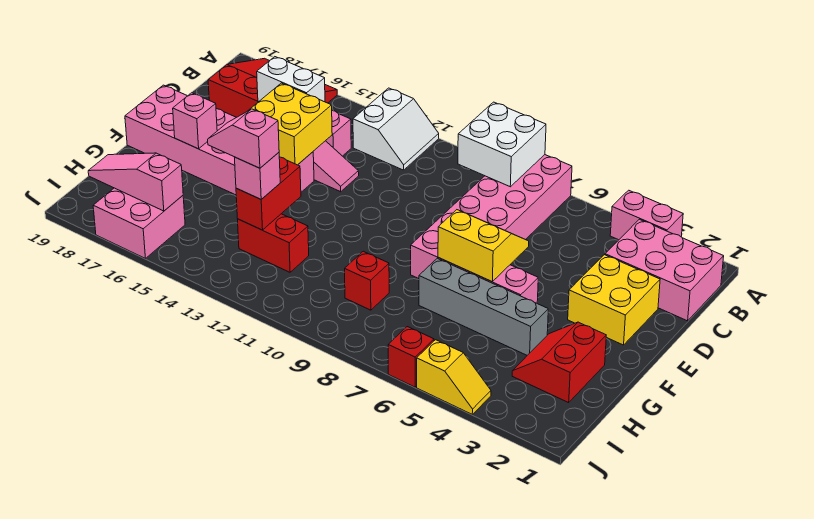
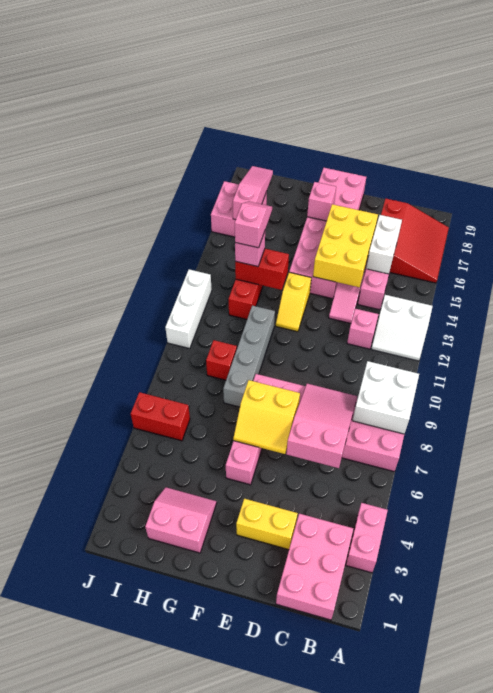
none -> pink 2x3 slope [286,384,357,468]
none -> pink 1x1 brick [347,309,378,349]
yellow 2x2 brick [568,255,660,345] -> yellow 1x2 brick [236,499,298,550]
yellow 2x2 brick [248,83,332,165] -> yellow 2x3 brick [313,204,378,287]
yellow 2x2 slope [438,210,529,281] -> yellow 2x2 slope turned to [233,380,300,454]
red 2x2 slope [512,322,606,403] -> pink 2x2 slope [145,487,217,553]
grey 1x4 brick [419,258,548,355] -> grey 1x4 brick moved to [223,305,275,407]
yellow 1x2 slope [417,340,491,414] -> yellow 1x2 slope moved to [276,272,311,332]
red 1x1 brick [388,327,434,387] -> red 1x2 brick [131,392,190,441]
none -> white 1x3 brick [165,269,212,349]

